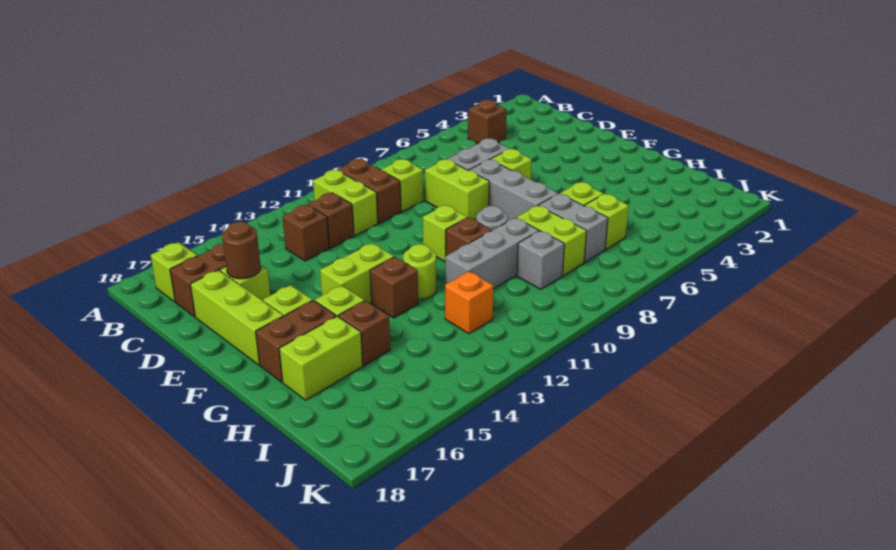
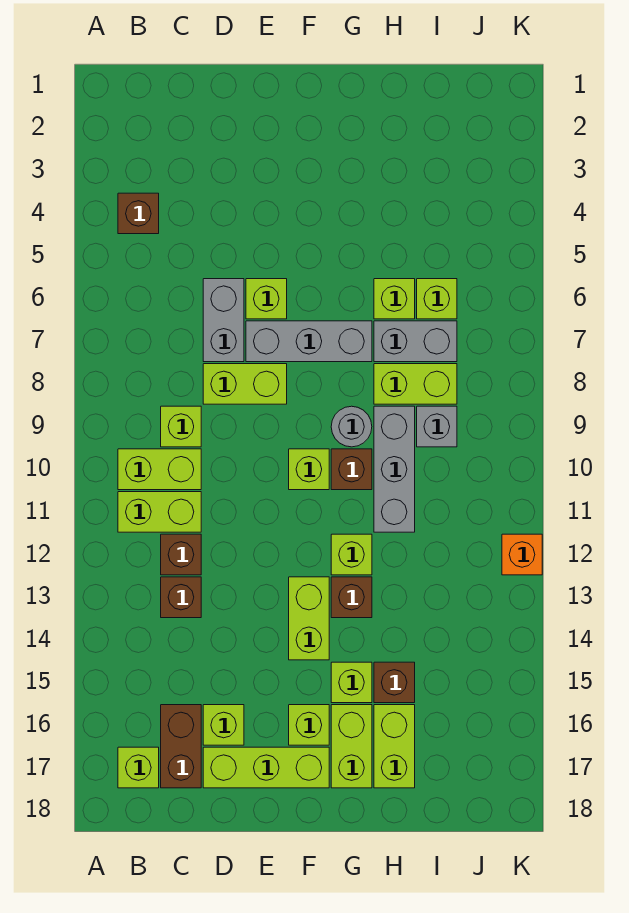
brown 1x2 brick [337,159,401,223] -> lime 1x2 brick [118,449,201,490]
brown 1x1 round brick [222,222,261,279] -> none
lime 1x1 round brick [403,244,436,299] -> lime 1x1 brick [331,534,372,575]
brown 1x2 brick [256,300,336,382] -> lime 1x2 brick [331,705,372,788]
orange 1x1 brick [445,272,493,334] -> orange 1x1 brick moved to [502,534,542,575]

